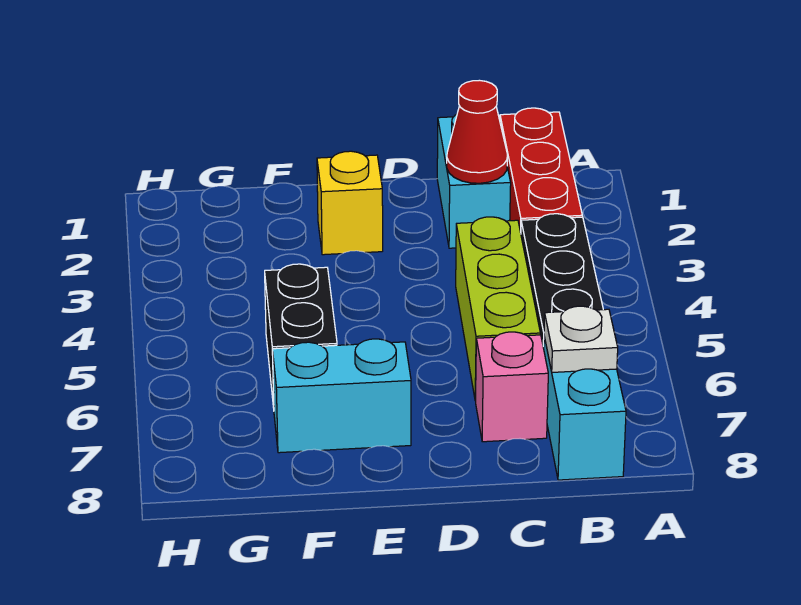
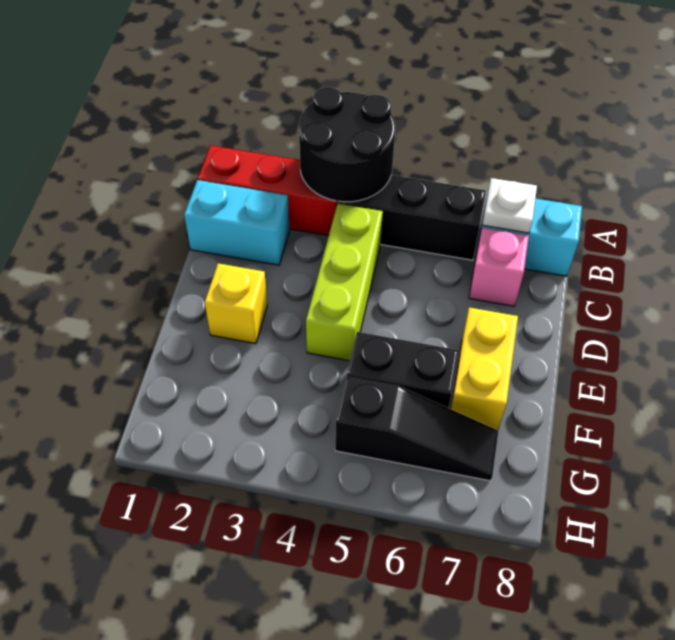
none -> black 2x2 round brick [299,87,396,202]
red 1x1 cone [447,80,507,183] -> none
lime 1x3 brick [456,217,540,401] -> lime 1x3 brick turned to [306,204,383,361]
cyan 1x2 brick [273,339,411,453] -> yellow 1x2 brick [451,307,518,430]
none -> black 1x3 slope [335,377,499,481]

